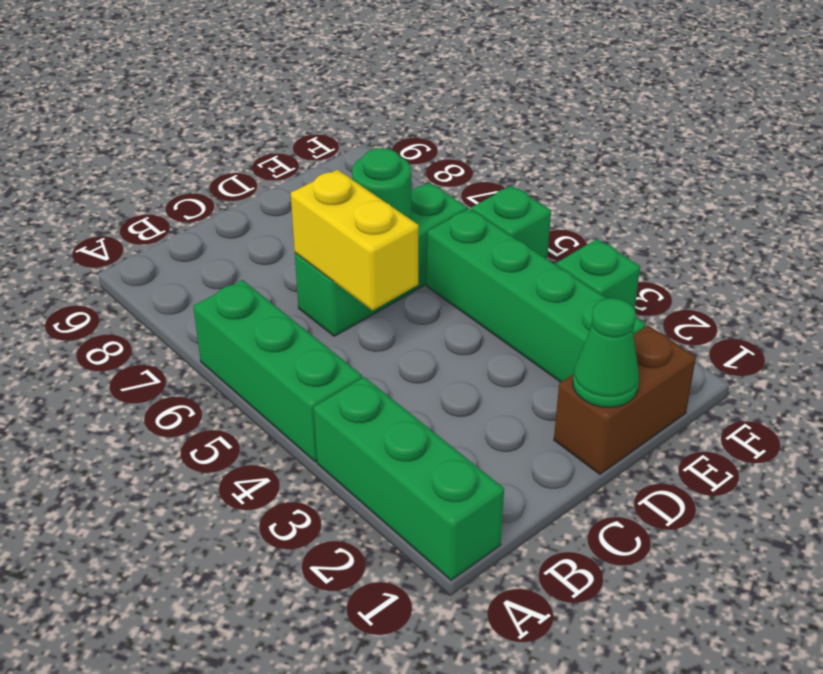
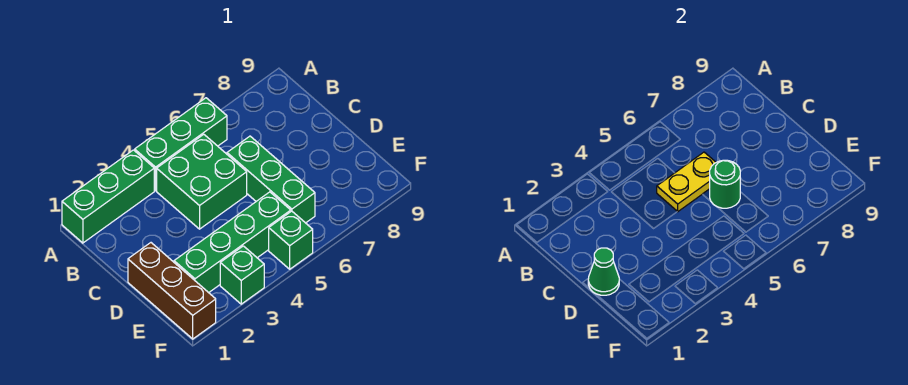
none -> green 2x2 brick [157,134,247,229]
yellow 1x2 brick [291,170,419,311] -> yellow 1x2 plate [657,152,716,212]
brown 1x2 brick [554,326,696,474] -> brown 1x3 brick [128,243,216,339]

